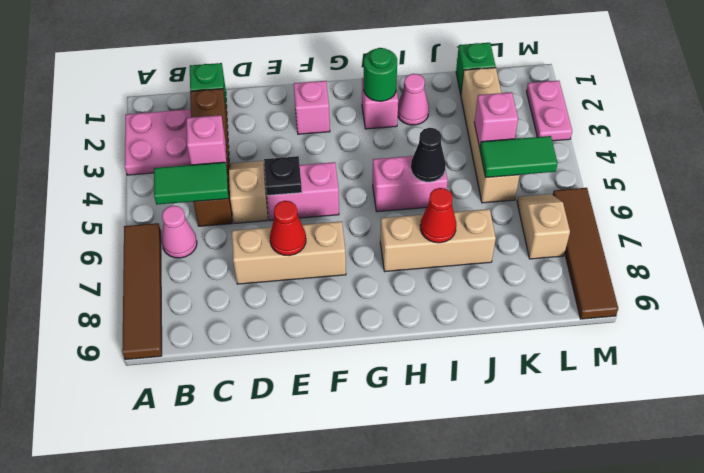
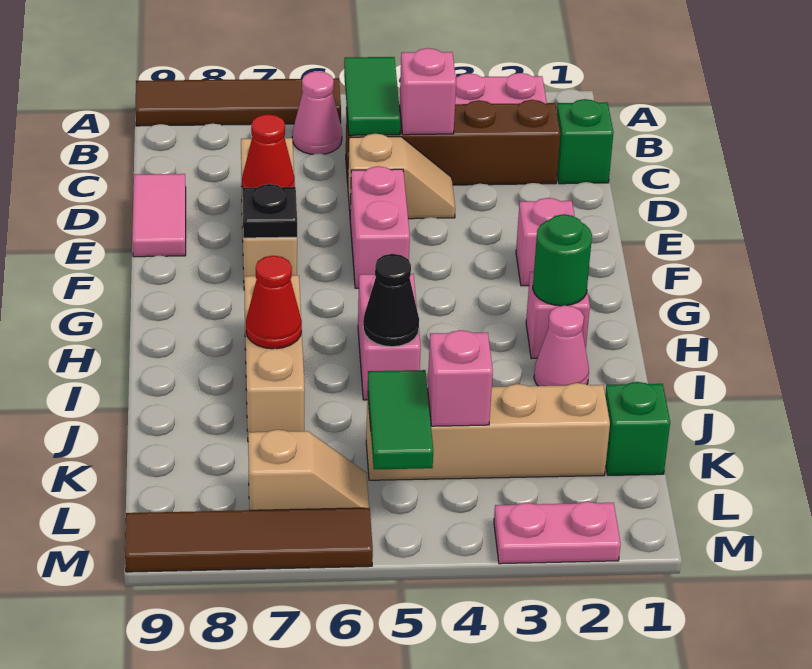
none -> pink 1x2 tile [132,174,186,257]
black 1x1 plate [264,156,302,195] -> black 1x1 plate moved to [242,184,297,238]

